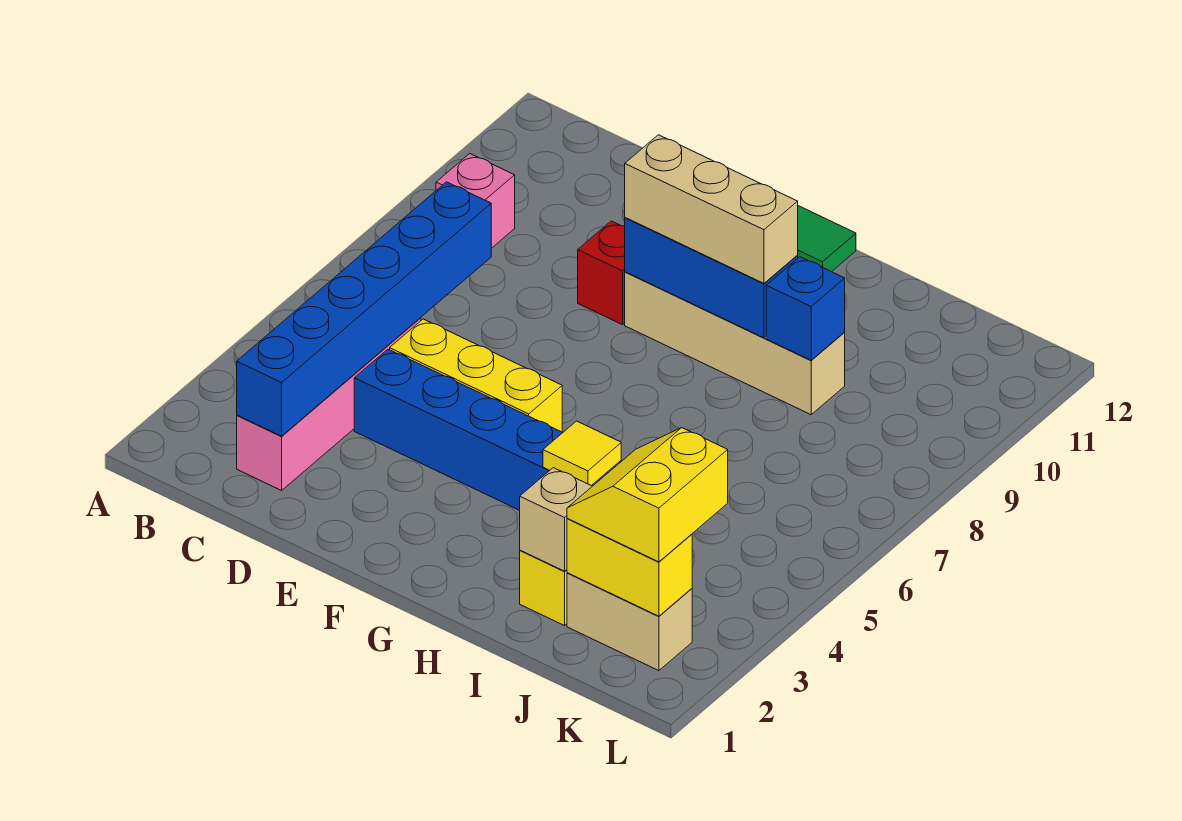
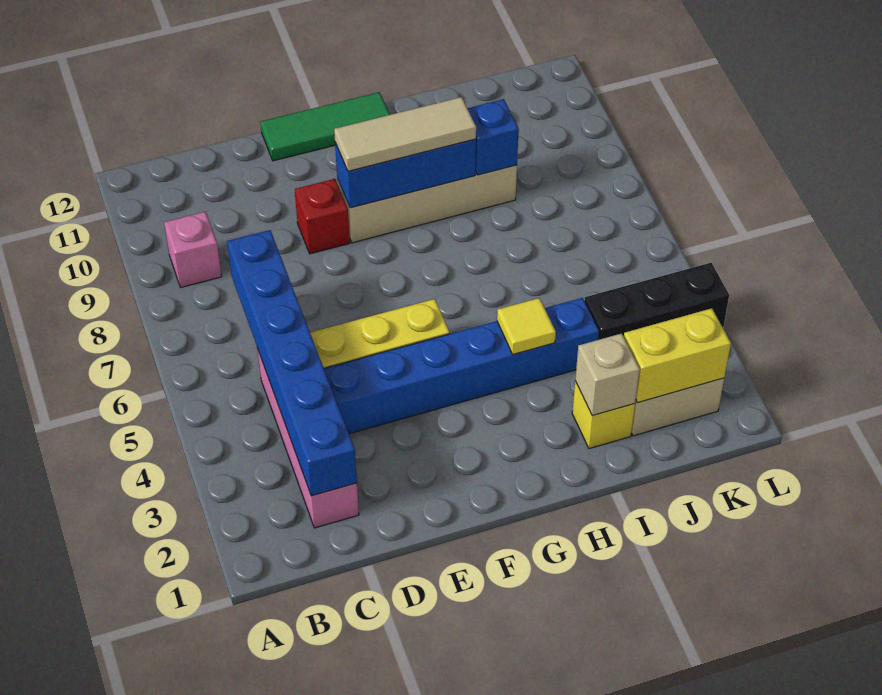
tan 1x3 brick [625,135,798,283] -> tan 1x3 tile [334,97,476,171]
yellow 2x2 slope [567,428,728,562] -> none
none -> black 1x3 brick [584,263,729,340]

